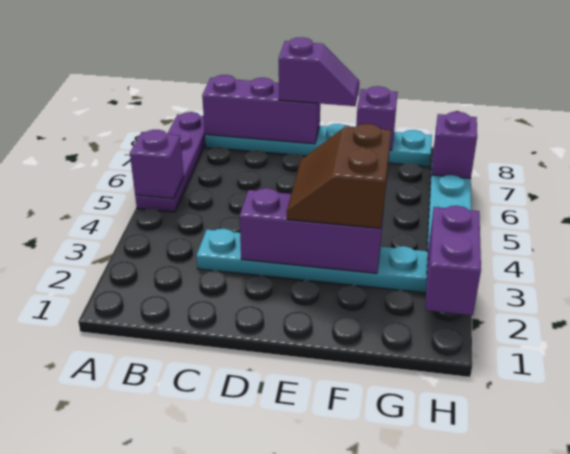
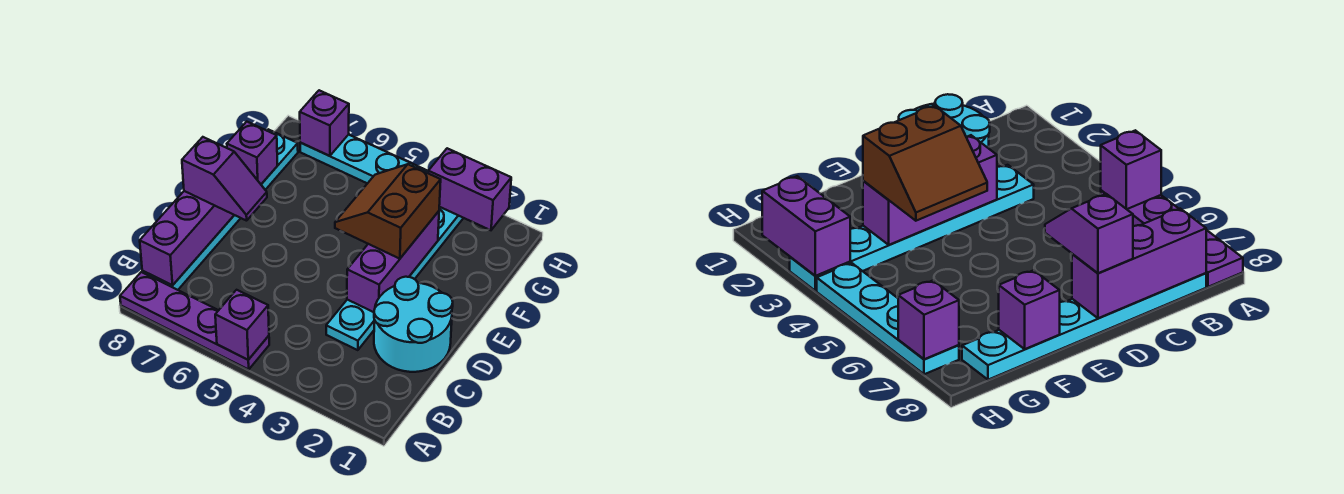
none -> cyan 2x2 round brick [374,277,453,372]
purple 1x2 slope [279,37,359,106] -> purple 1x2 slope turned to [182,137,267,221]
brown 2x2 slope [287,124,391,228] -> brown 2x2 slope turned to [335,164,441,259]

